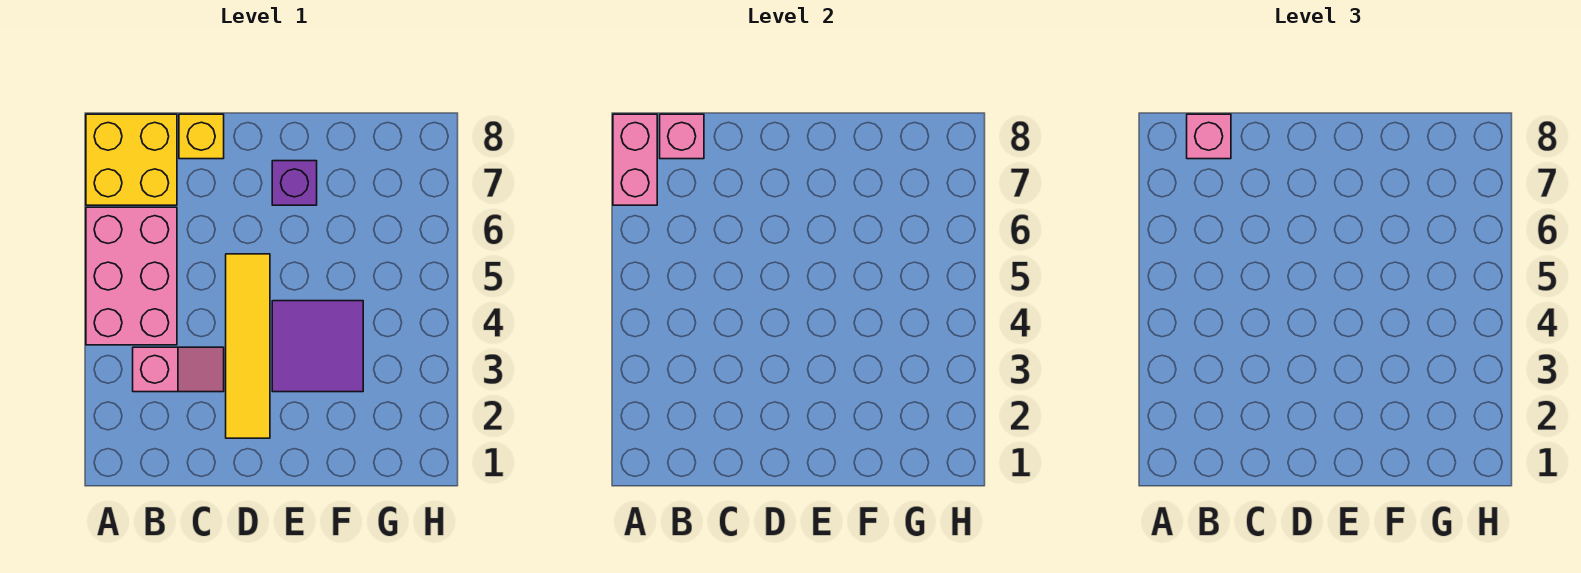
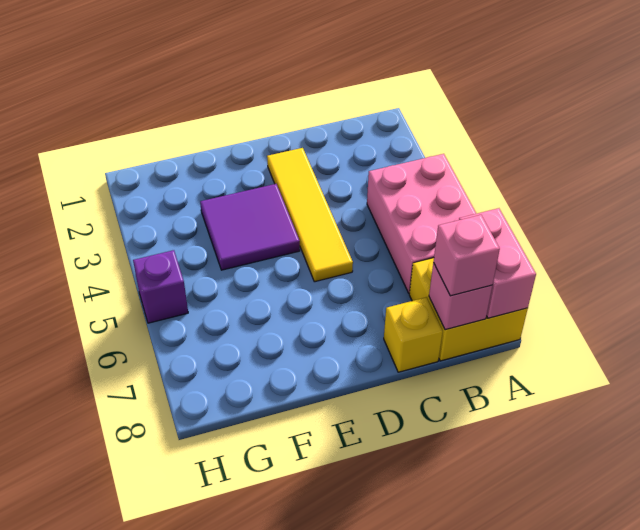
pink 1x2 slope [133,347,224,392] -> none
purple 1x1 brick [272,161,317,205] -> purple 1x1 brick moved to [133,250,188,323]

